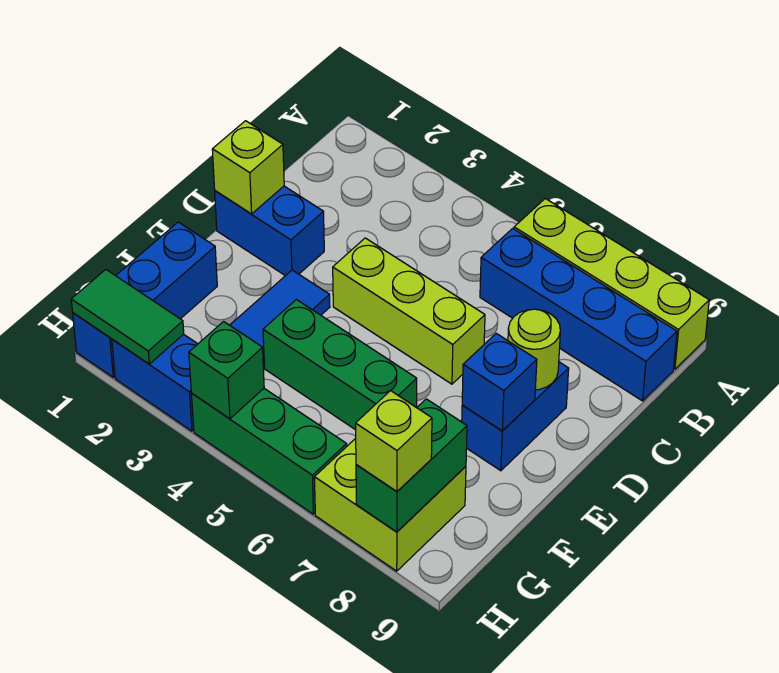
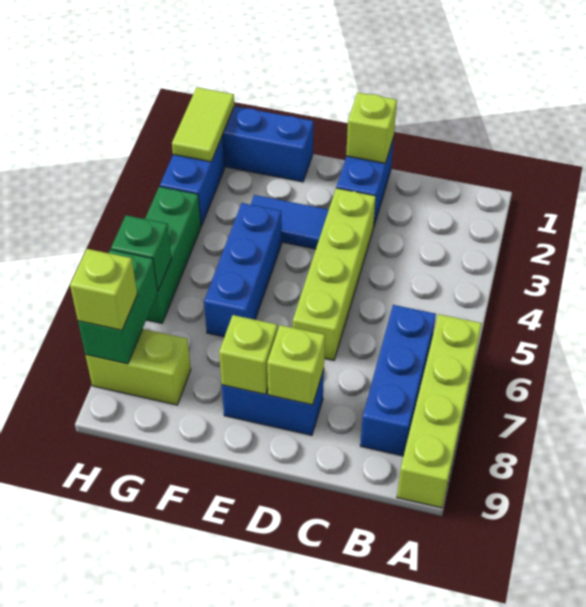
blue 1x4 brick [480,228,677,401] -> blue 1x3 brick [360,305,436,456]
lime 1x3 brick [333,238,485,384] -> lime 1x4 brick [293,188,376,360]
lime 1x1 round brick [508,309,560,390] -> lime 1x1 brick [267,325,325,405]
blue 1x1 brick [462,333,537,431] -> lime 1x1 brick [219,315,277,394]
green 1x3 brick [263,300,417,430] -> blue 1x3 brick [204,203,282,337]
lime 2x2 brick [314,438,466,571] -> lime 1x2 brick [86,329,191,405]
green 1x2 brick [356,399,467,532] -> green 1x2 brick turned to [78,250,157,364]
green 1x2 tile [71,270,184,364] -> lime 1x2 tile [172,87,234,162]
green 1x1 brick [189,322,264,419] -> green 1x1 brick moved to [111,215,172,291]

